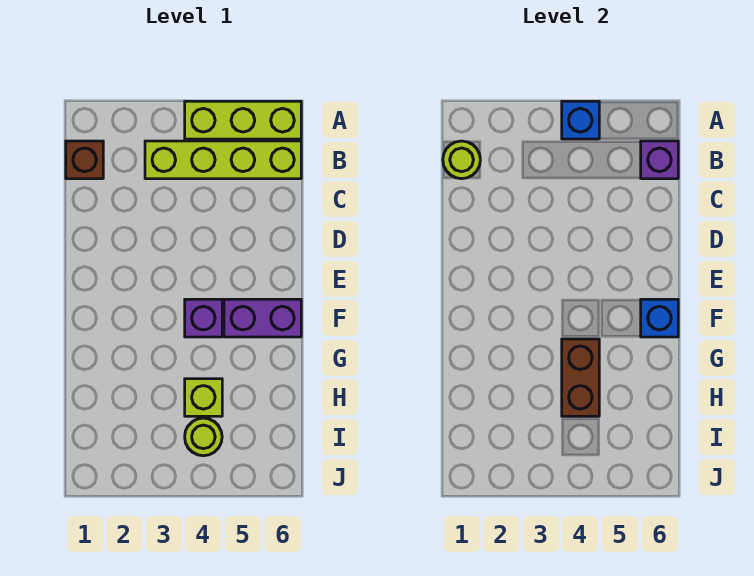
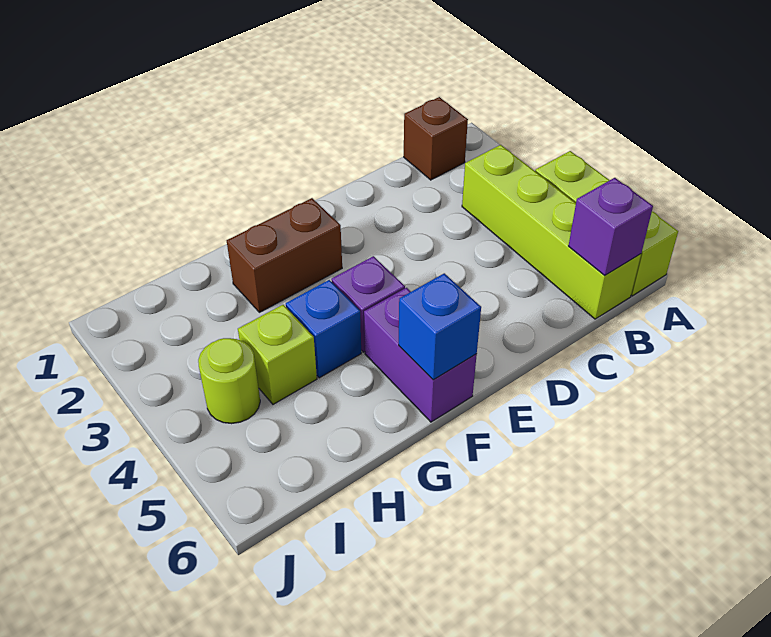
blue 1x1 brick [562,101,599,139] -> blue 1x1 brick moved to [286,280,361,378]
lime 1x1 round brick [443,141,480,179] -> none
brown 1x2 brick [562,339,599,416] -> brown 1x2 brick moved to [227,198,342,312]

